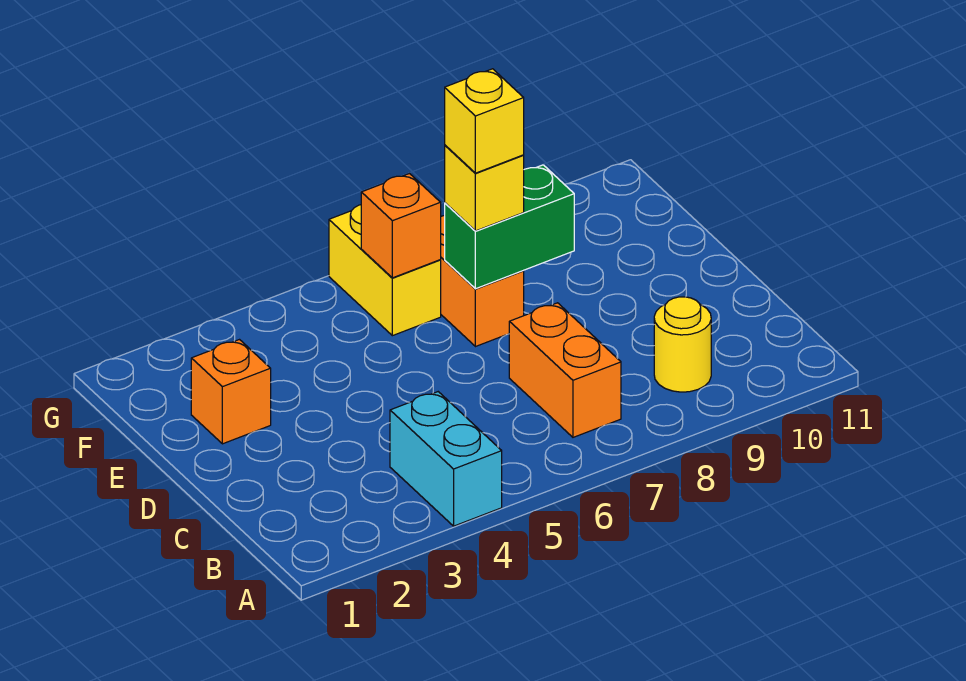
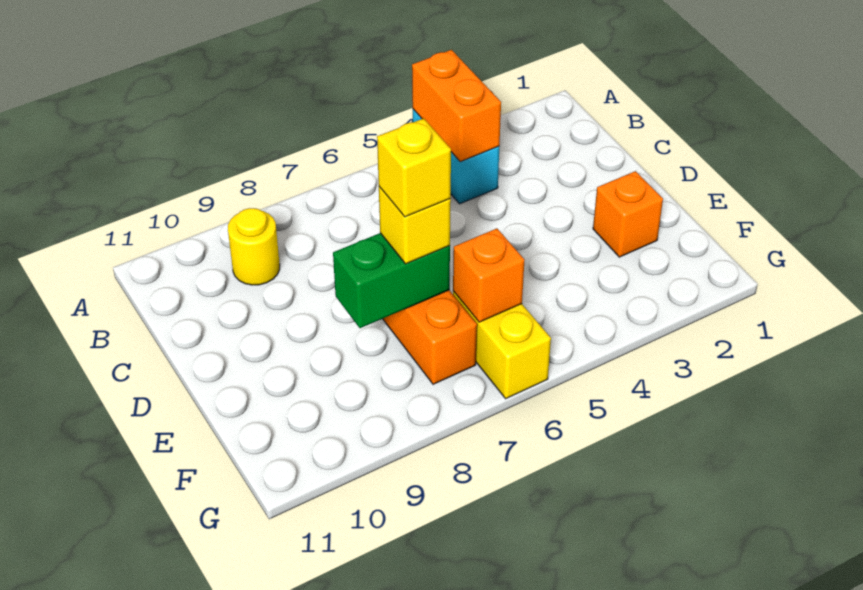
orange 1x2 brick [509,303,621,437] -> orange 1x2 brick moved to [412,50,501,162]

